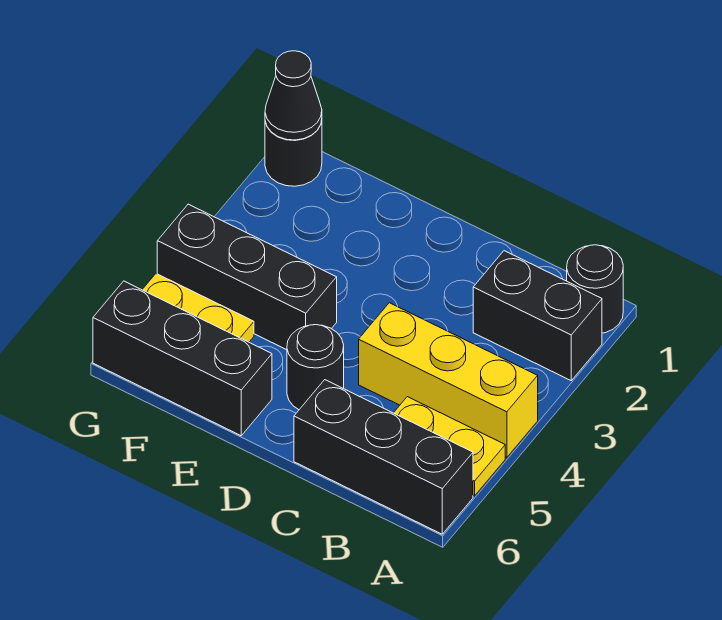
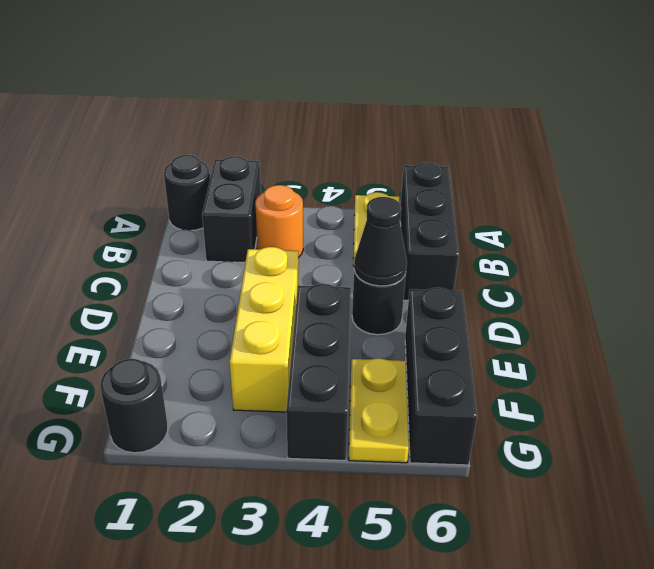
yellow 1x3 brick [359,303,538,458] -> yellow 1x3 brick moved to [230,247,299,412]
none -> orange 1x1 round brick [255,185,303,258]
black 1x1 cone [265,51,322,140] -> black 1x1 cone moved to [354,197,407,286]

